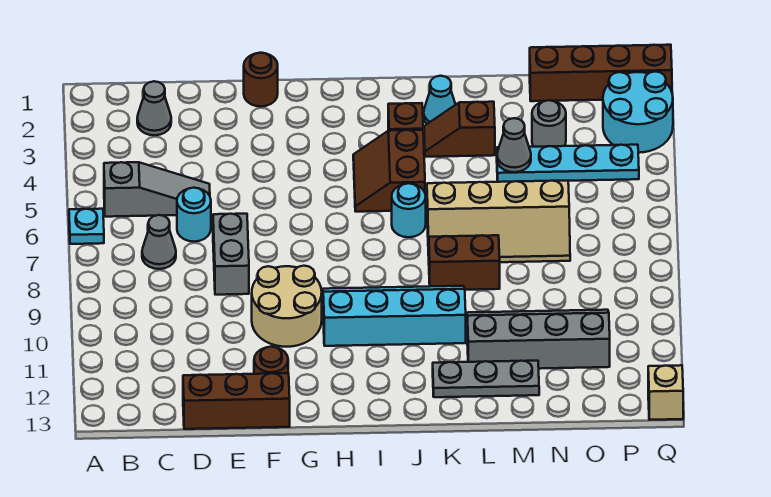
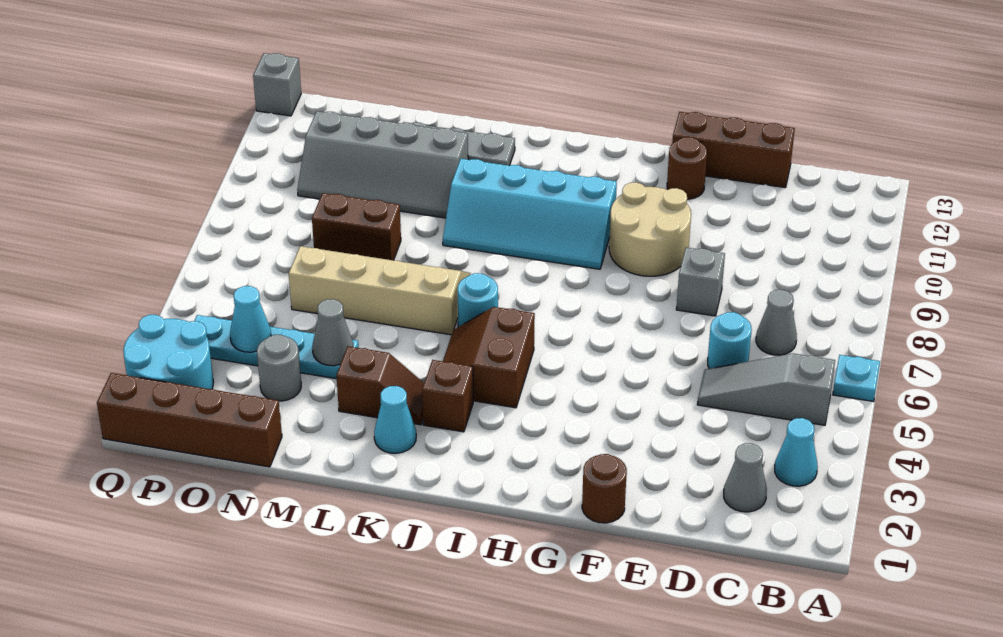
none -> cyan 1x1 cone [775,418,818,486]
grey 1x2 brick [213,214,249,295] -> grey 1x1 brick [676,247,725,316]
brown 2x2 slope [353,130,425,212] -> brown 2x2 slope turned to [443,307,535,408]
brown 1x2 brick [429,235,500,290] -> brown 1x2 brick moved to [312,193,401,260]
none -> cyan 1x1 cone [230,286,271,352]
tan 1x1 brick [648,365,683,420] -> grey 1x1 brick [253,53,301,116]

